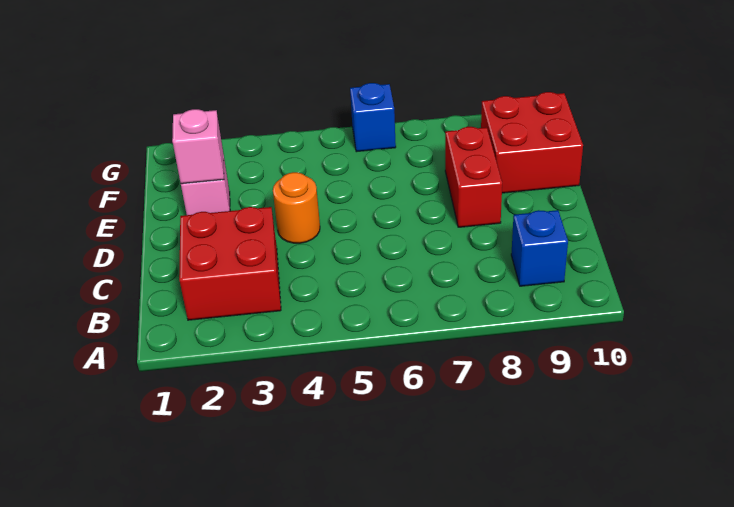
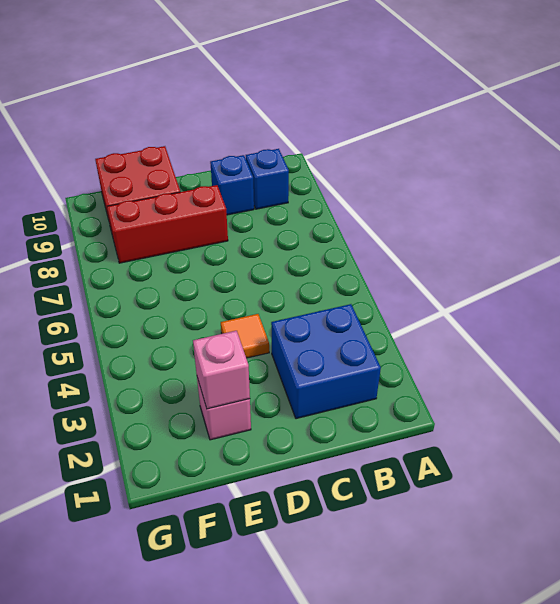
red 2x2 brick [179,207,281,320] -> blue 2x2 brick [271,304,381,419]
orange 1x1 round brick [273,172,320,243] -> orange 1x1 tile [221,314,269,358]
red 1x2 brick [445,127,502,227] -> red 1x3 brick [107,185,228,263]
blue 1x1 brick [350,83,396,152] -> blue 1x1 brick moved to [210,155,254,215]

